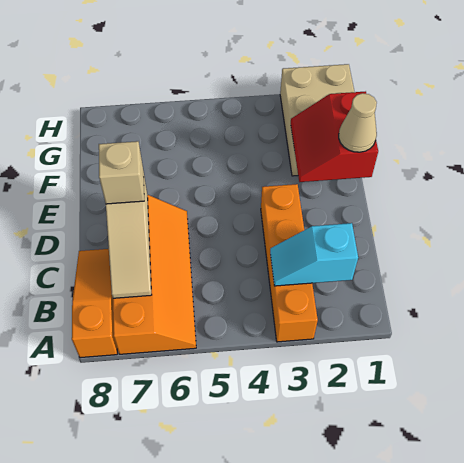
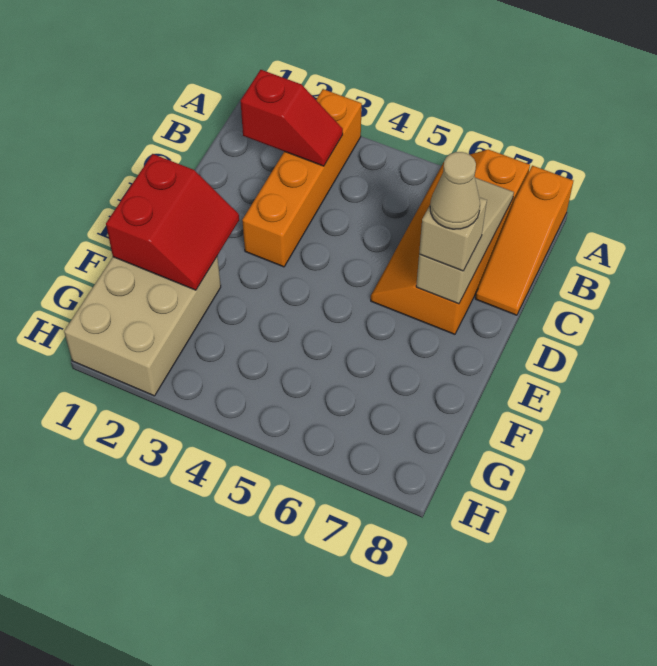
cyan 1x2 slope [270,223,358,286] -> red 1x2 slope [241,70,343,166]
tan 1x1 cone [339,93,377,152] -> tan 1x1 cone moved to [430,152,480,229]

